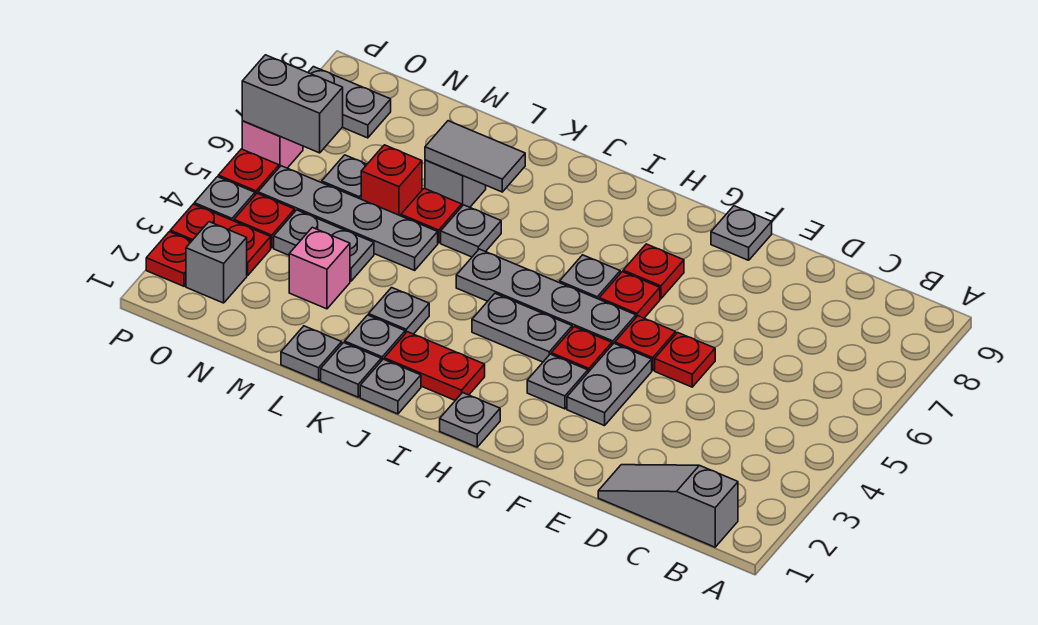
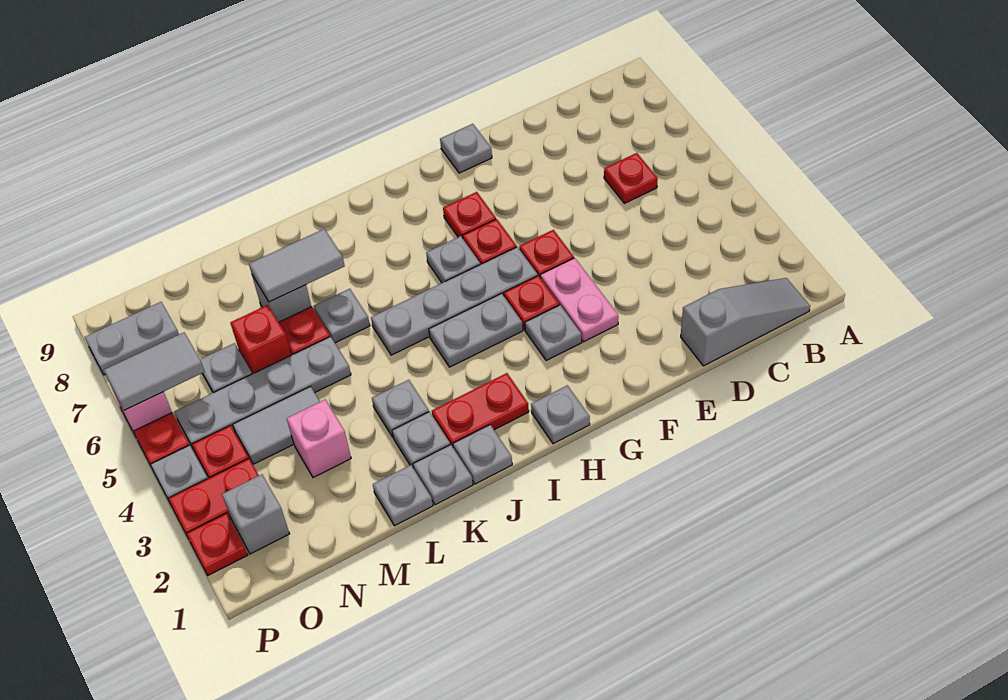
grey 1x3 slope [598,465,738,547] -> grey 1x3 slope turned to [681,278,810,366]
red 1x1 plate [655,333,715,387] -> red 1x1 plate moved to [604,153,658,203]
grey 1x2 plate [567,344,652,426] -> pink 1x2 plate [540,258,618,342]
grey 1x2 plate [274,210,374,281] -> grey 1x2 tile [233,386,320,464]
grey 1x2 brick [242,55,343,153] -> grey 1x2 tile [104,333,205,410]

